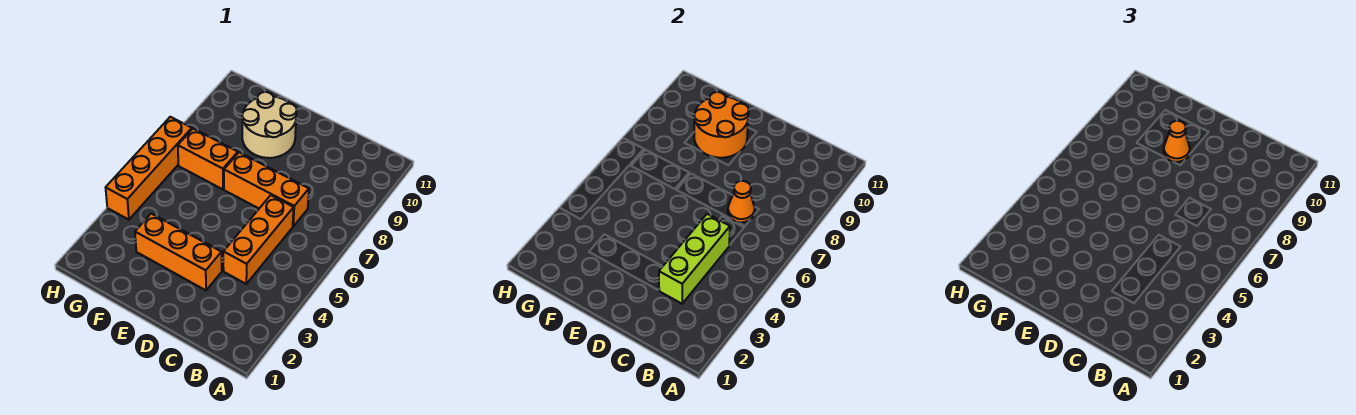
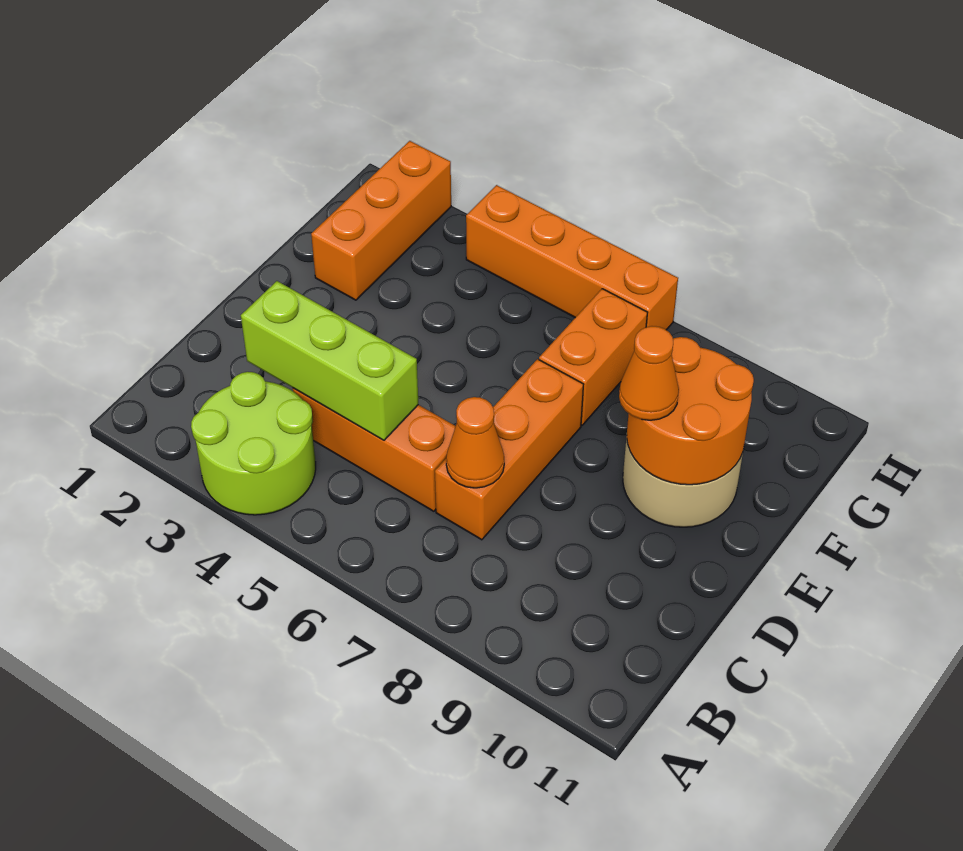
none -> lime 2x2 round brick [191,372,316,515]
orange 1x3 brick [135,214,222,290] -> orange 1x3 brick moved to [311,141,451,300]

